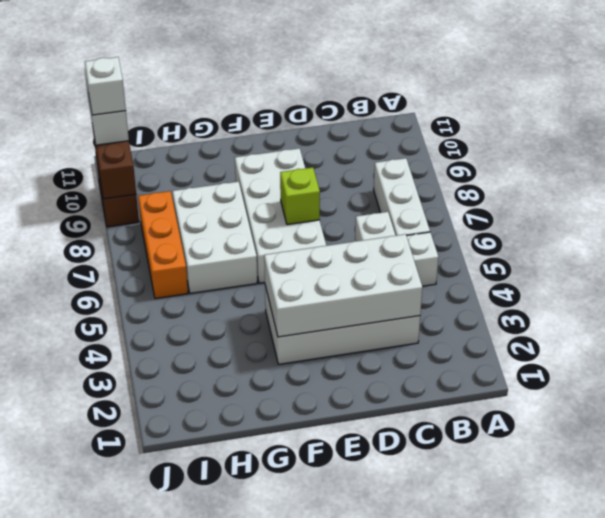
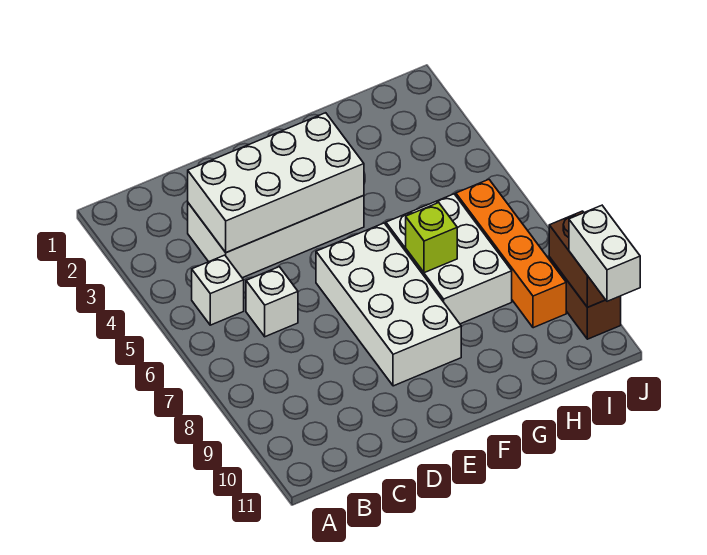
white 1x3 brick [374,158,430,236] -> none
lime 1x1 brick [280,167,320,225] -> lime 1x1 brick moved to [406,203,457,273]
orange 1x3 brick [138,191,188,299] -> orange 1x4 brick [456,180,566,328]
white 1x1 brick [85,57,126,115] -> none

